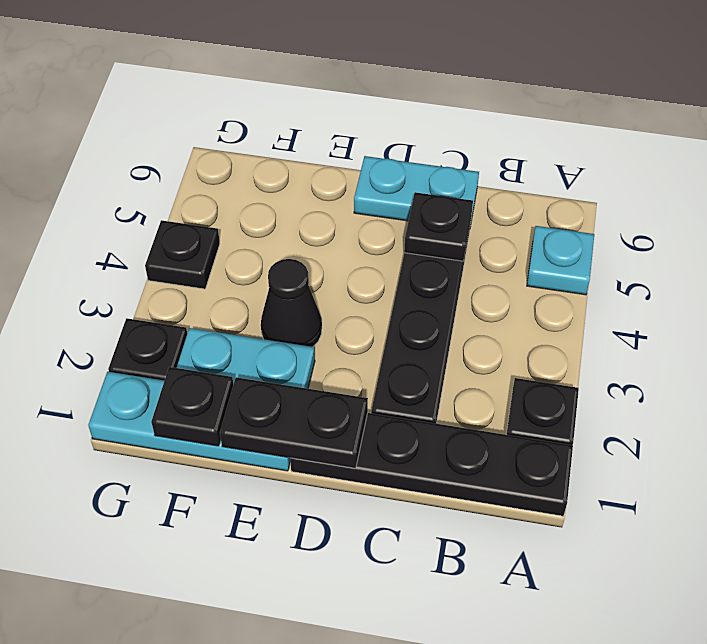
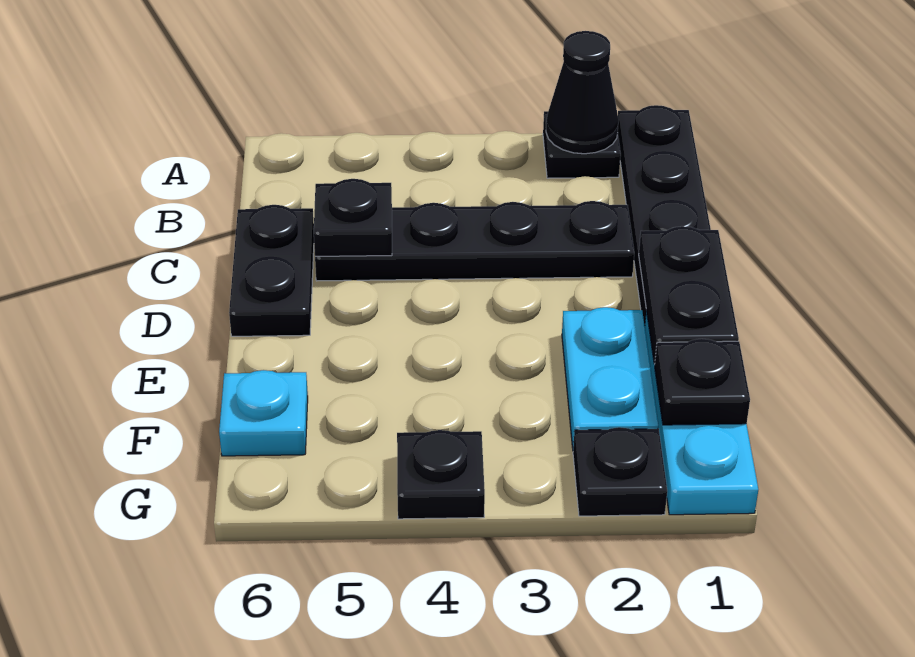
cyan 1x1 plate [527,226,594,295] -> cyan 1x1 plate moved to [219,370,308,456]
cyan 1x2 plate [354,156,479,227] -> black 1x2 plate [229,205,314,336]
black 1x1 cone [261,259,322,347] -> black 1x1 cone moved to [546,31,619,154]

